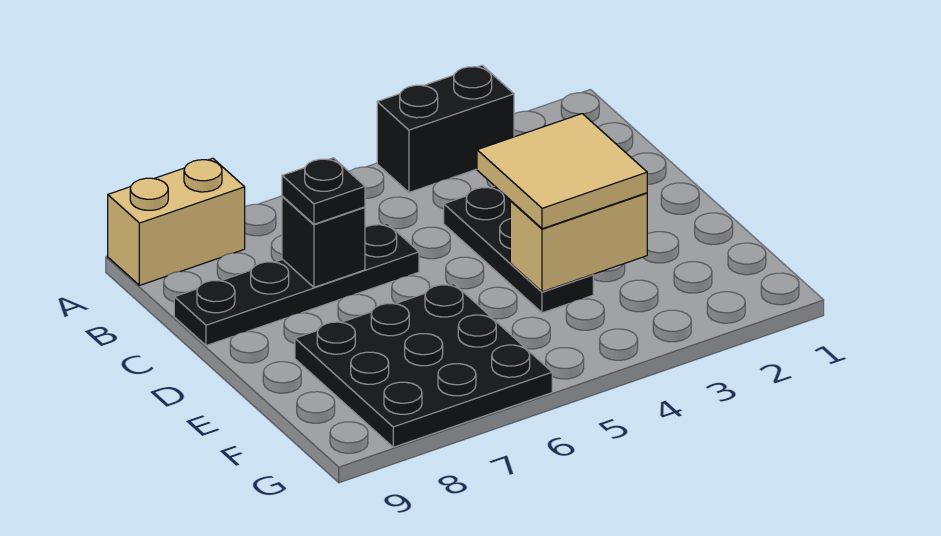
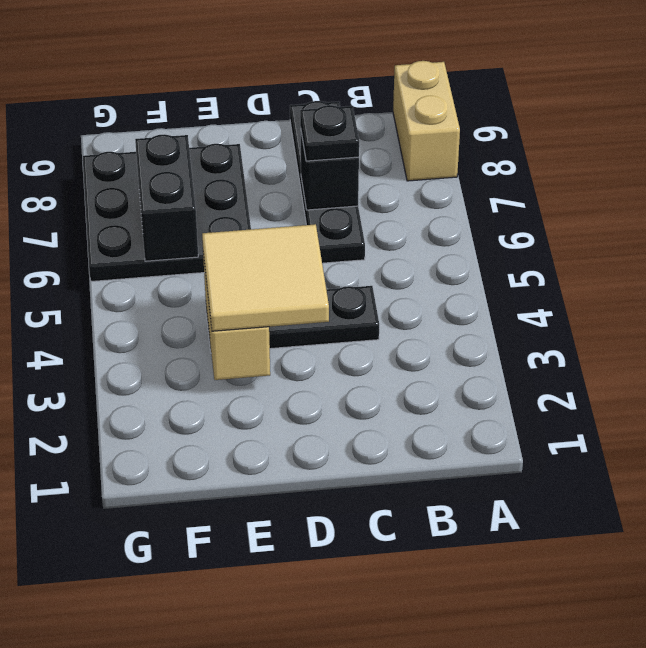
black 1x2 brick [377,65,514,192] -> black 1x2 brick moved to [135,134,198,261]

